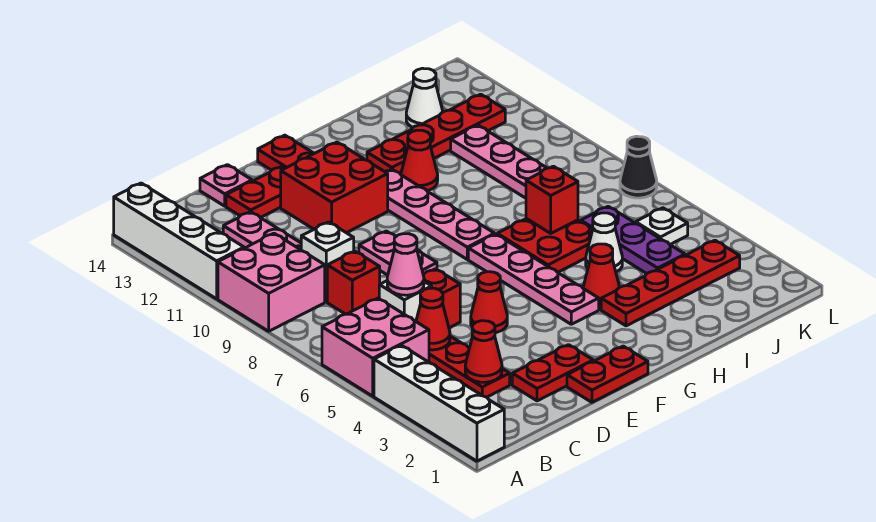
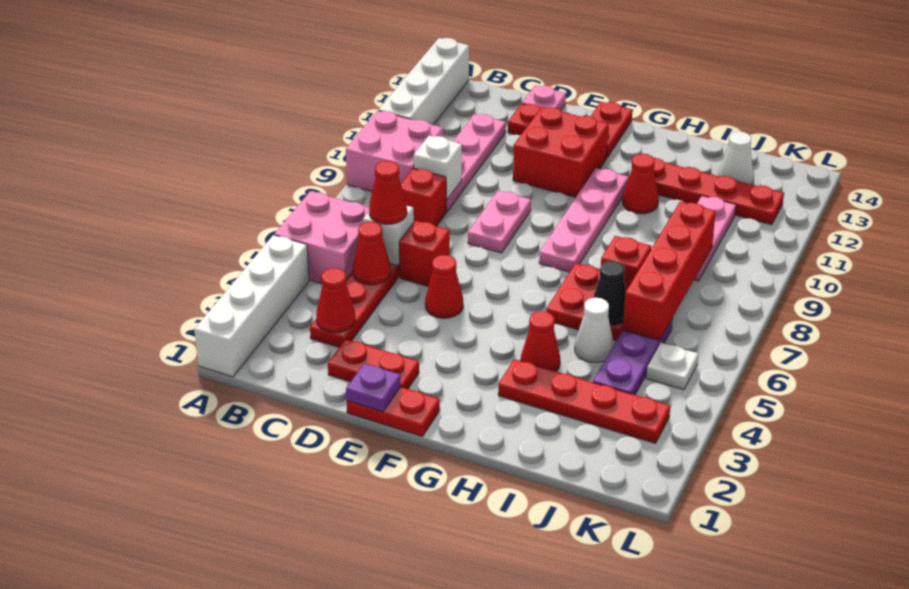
pink 1x1 cone [387,234,424,295] -> red 1x1 cone [369,161,407,224]
none -> purple 1x1 plate [346,363,401,412]
pink 1x4 plate [468,234,599,324] -> none
none -> red 1x4 brick [623,201,716,340]
black 1x1 cone [620,136,657,198] -> black 1x1 cone moved to [593,261,626,325]

